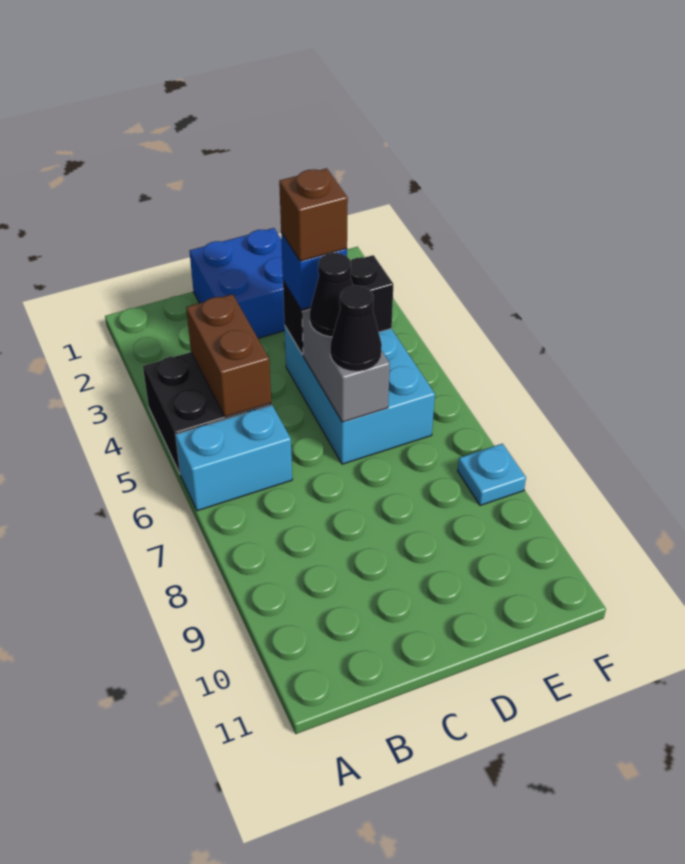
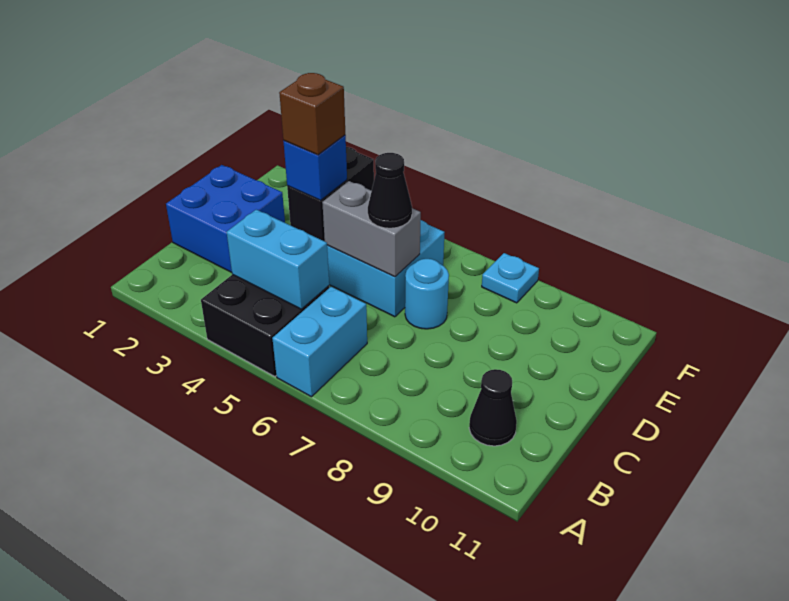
brown 1x2 brick [186,294,271,417] -> cyan 1x2 brick [227,210,329,309]
black 1x1 cone [310,253,353,337] -> black 1x1 cone moved to [469,369,517,446]
none -> cyan 1x1 round brick [405,259,449,329]

